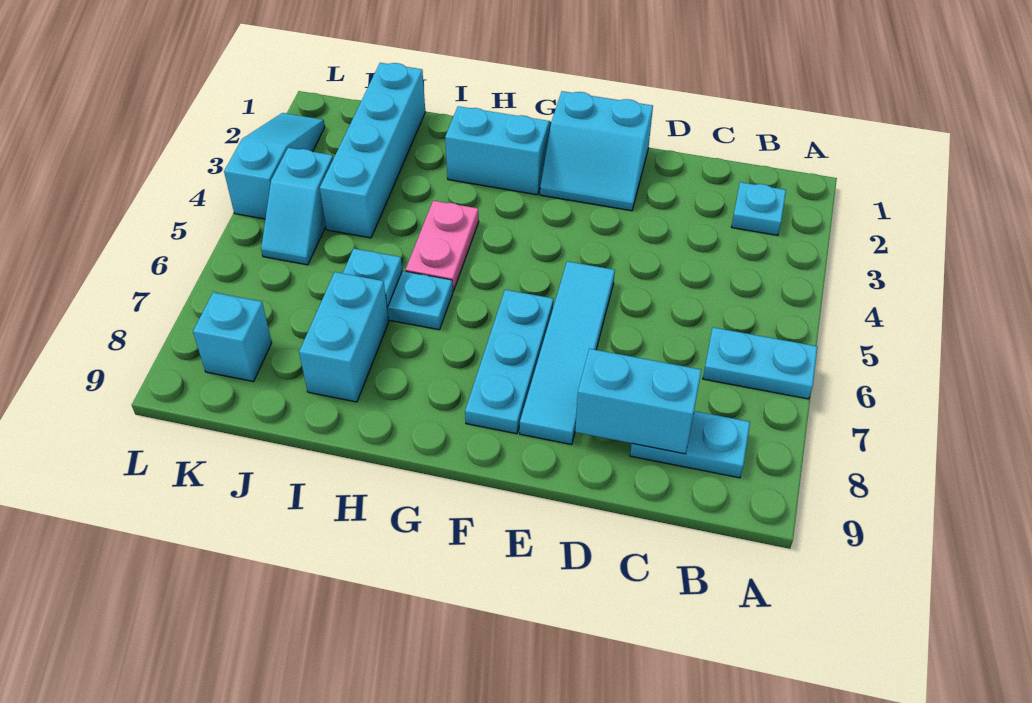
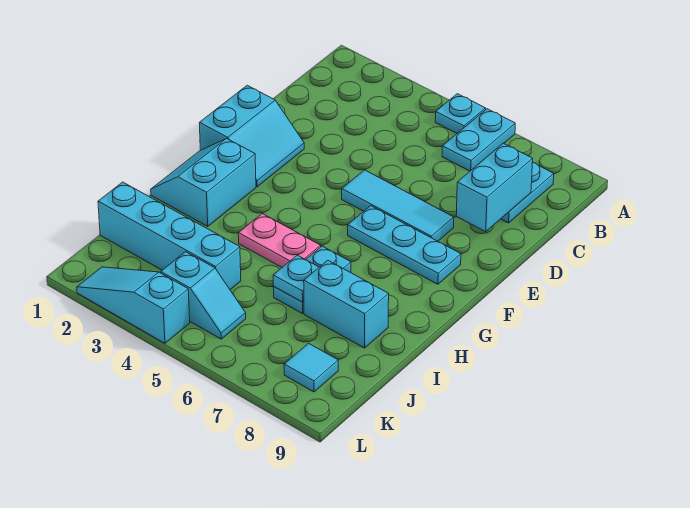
cyan 1x1 plate [732,182,786,235] -> cyan 1x1 plate moved to [435,94,486,133]
cyan 1x4 tile [520,261,615,445] -> cyan 1x3 tile [342,170,454,241]
cyan 1x1 brick [193,292,272,382] -> cyan 1x1 tile [284,343,338,392]

